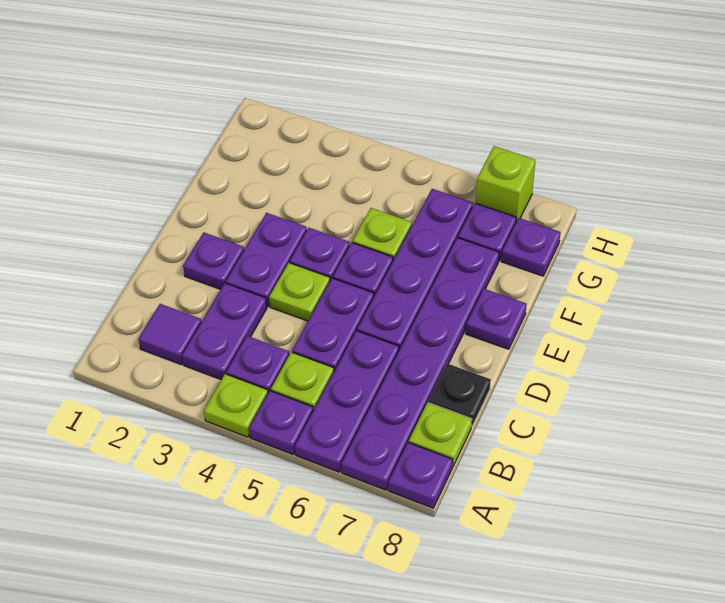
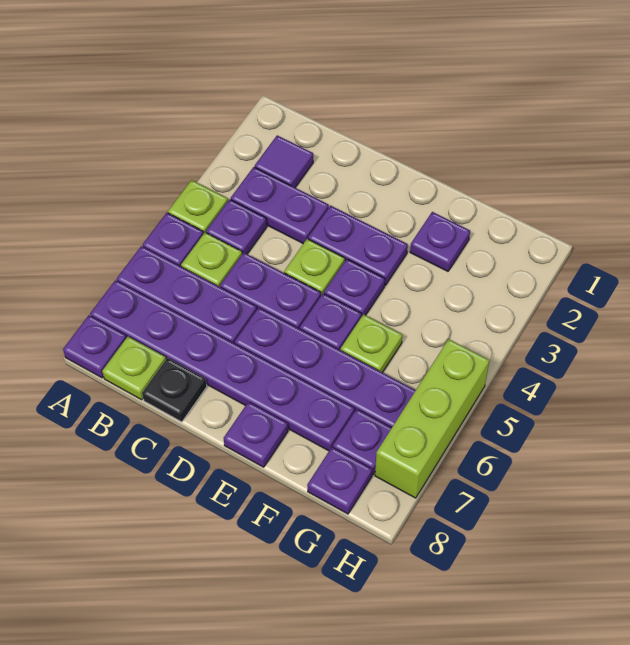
purple 1x1 plate [183,232,244,289] -> purple 1x1 plate moved to [410,212,470,271]
lime 1x1 brick [476,146,536,222] -> lime 1x3 brick [375,339,489,498]

